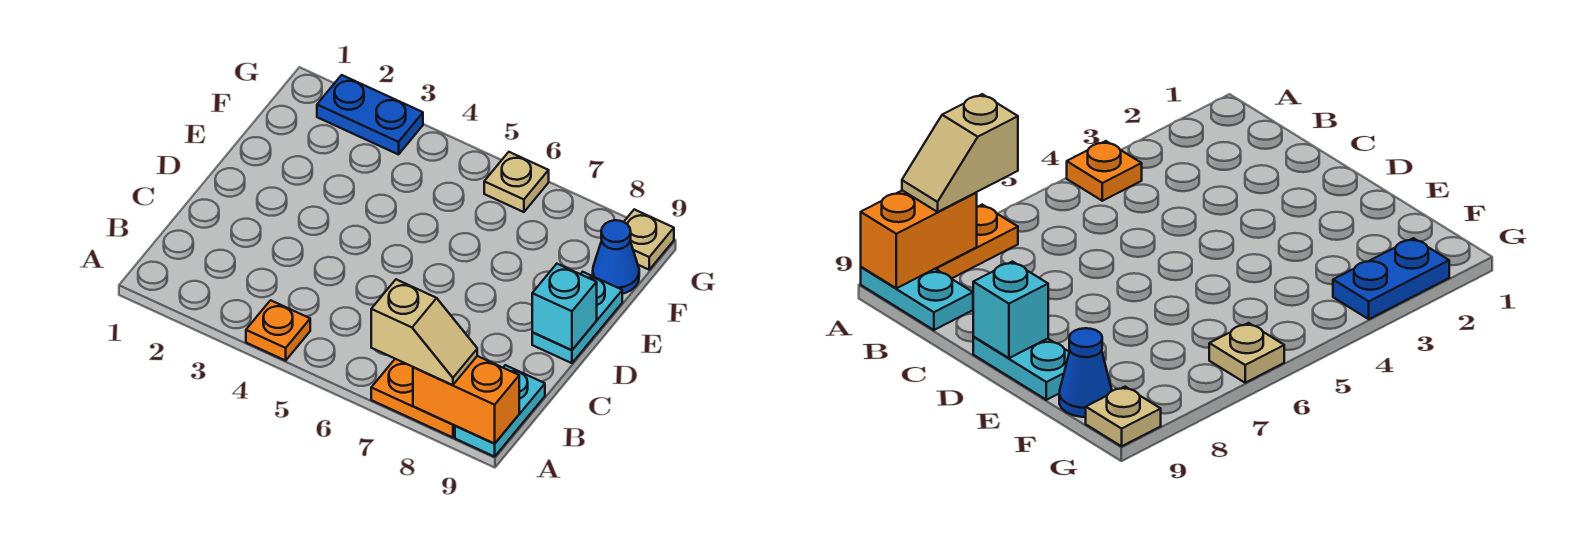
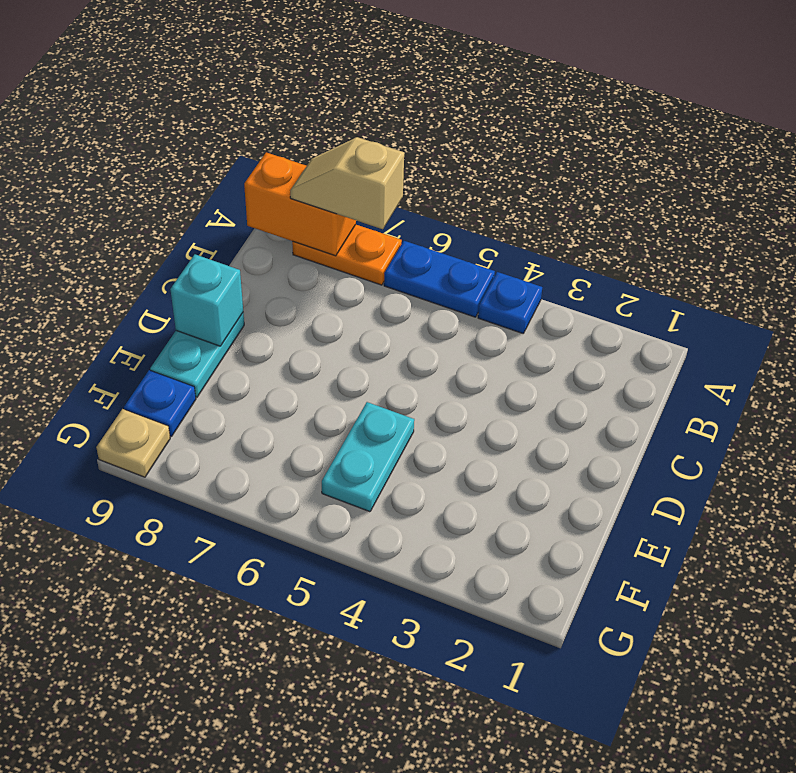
orange 1x1 plate [246,300,310,361] -> blue 1x1 plate [478,272,542,333]
cyan 1x2 plate [455,365,545,457] -> cyan 1x2 plate moved to [322,402,414,512]
blue 1x1 cone [593,220,639,294] -> blue 1x1 plate [124,370,196,436]
blue 1x2 plate [317,75,423,155] -> blue 1x2 plate moved to [384,241,495,317]
tan 1x1 plate [484,152,549,212] -> none

